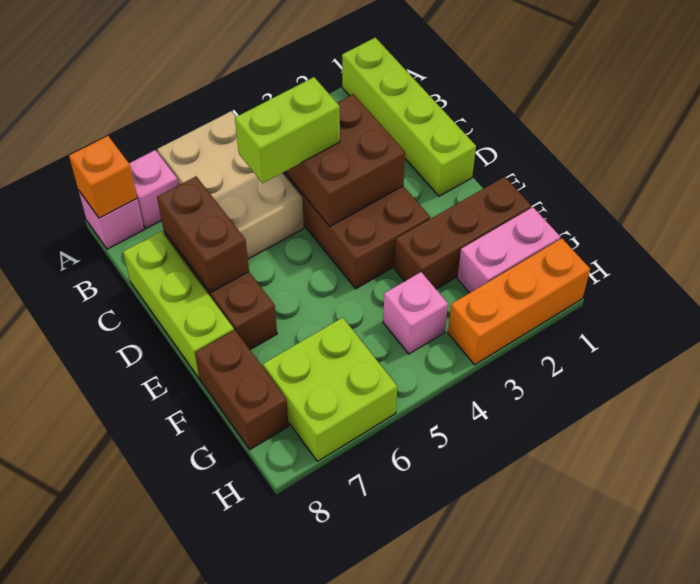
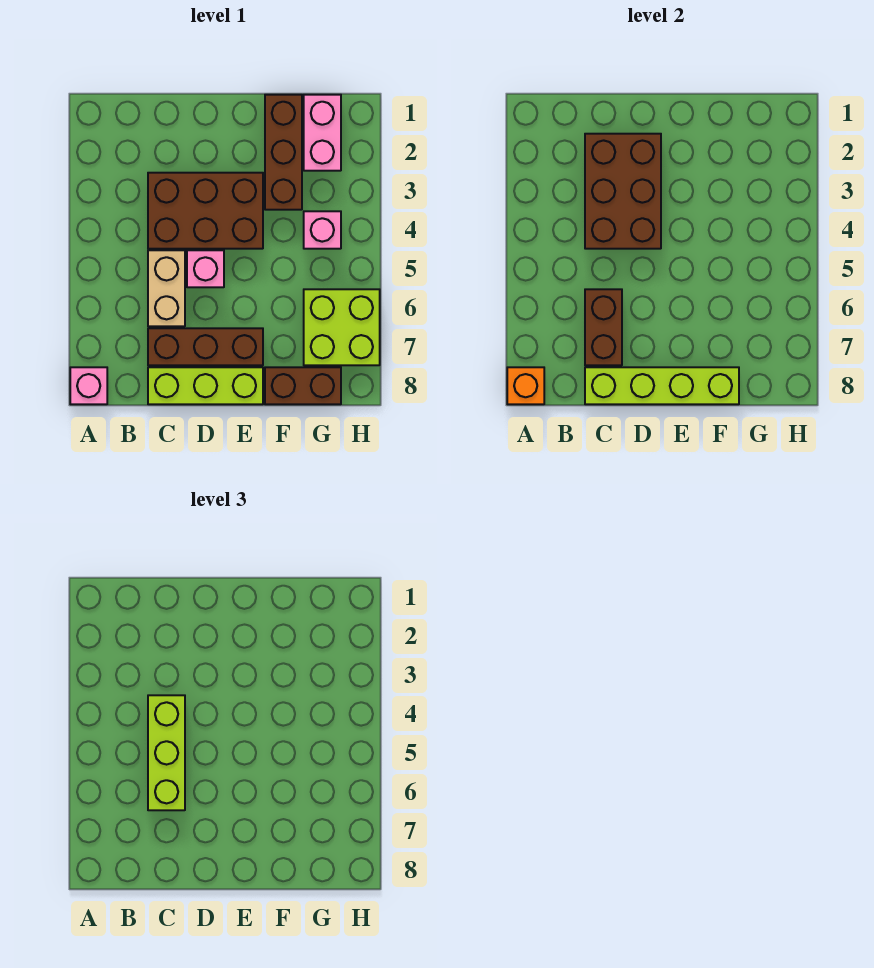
lime 1x4 brick [342,37,476,196] -> lime 1x4 brick moved to [585,367,739,404]
tan 2x3 brick [157,111,304,259] -> tan 1x2 brick [148,250,185,326]
pink 1x1 brick [129,150,178,229] -> pink 1x1 brick moved to [187,250,224,287]
brown 2x2 brick [285,94,405,226] -> brown 2x3 brick [585,134,661,249]
lime 1x2 brick [235,77,340,183] -> lime 1x3 brick [148,695,185,810]
brown 1x2 brick [157,176,249,293] -> brown 1x2 brick turned to [585,289,622,365]
orange 1x3 brick [448,238,590,365] -> none

